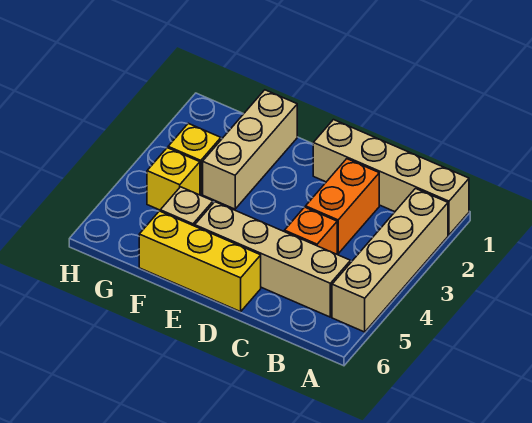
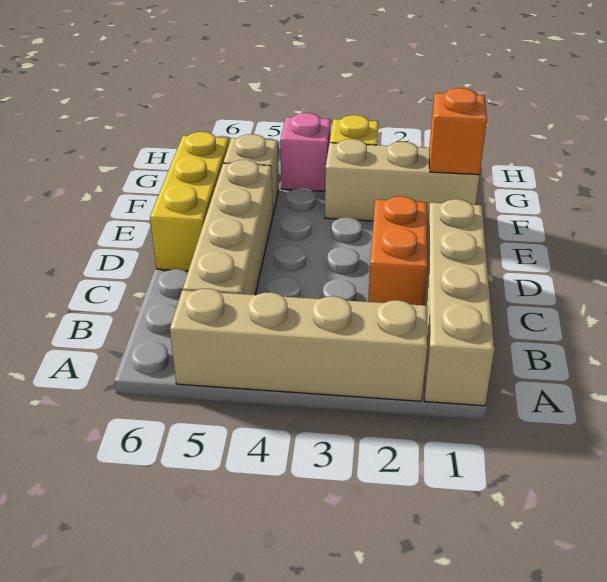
orange 1x2 brick [306,159,379,254] -> orange 1x2 brick turned to [368,196,427,305]
orange 1x1 brick [284,207,337,254] -> orange 1x1 brick moved to [429,88,487,175]
yellow 1x1 brick [147,148,200,210] -> pink 1x1 brick [280,113,331,191]

